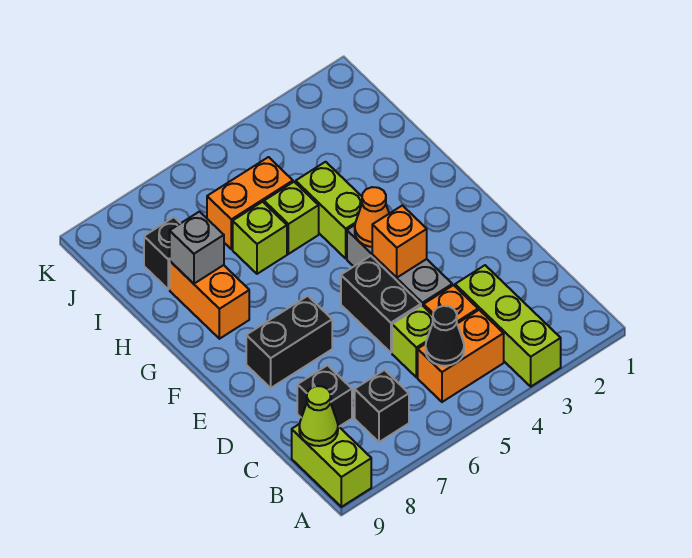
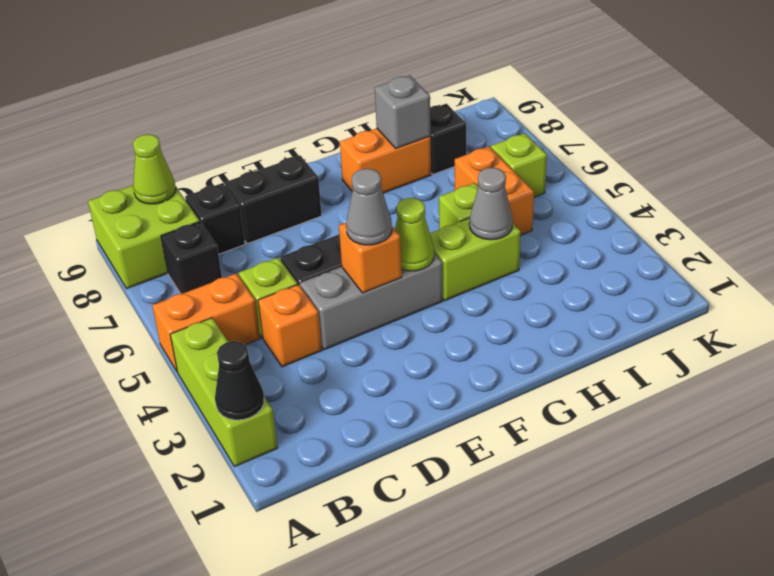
lime 1x3 brick [455,265,561,386] -> lime 1x3 brick turned to [170,318,278,467]
lime 1x2 brick [292,424,371,507] -> lime 2x2 brick [88,185,200,289]
orange 1x2 brick [418,310,504,402] -> orange 1x2 brick turned to [152,273,260,371]
black 1x1 cone [426,306,464,366] -> black 1x1 cone moved to [215,341,264,420]
none -> grey 1x1 cone [346,169,392,245]
black 1x2 brick [246,296,332,388] -> black 1x2 brick turned to [225,156,322,244]
orange 1x1 cone [355,187,389,247] -> lime 1x1 cone [395,198,434,271]
none -> grey 1x1 cone [469,168,513,240]
lime 1x1 brick [233,202,287,274] -> lime 1x1 brick moved to [491,133,547,197]

